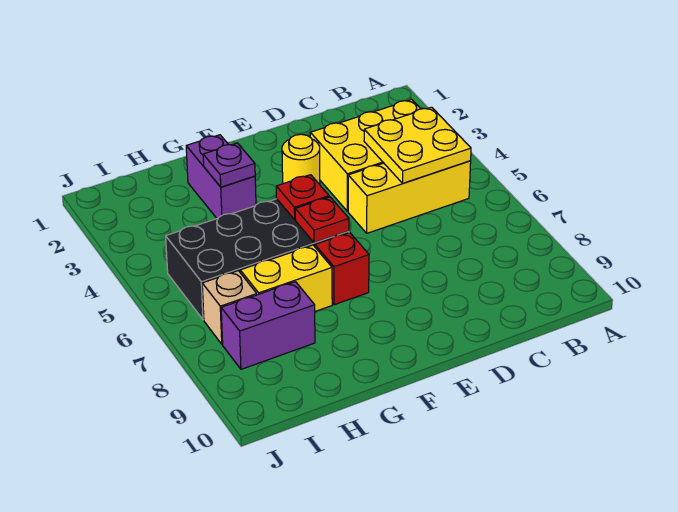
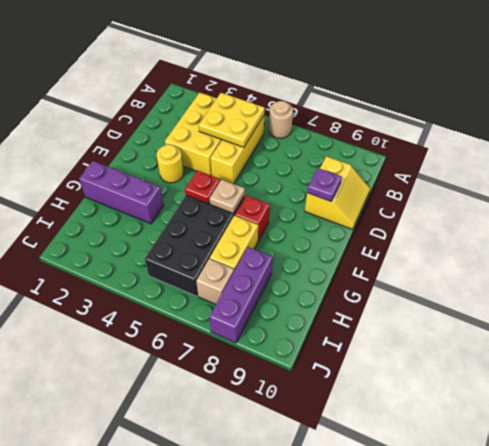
none -> tan 1x1 round brick [269,101,293,138]
none -> yellow 2x2 slope [305,156,370,229]
red 1x1 plate [295,197,349,243] -> tan 1x1 plate [210,180,245,214]
purple 1x2 brick [186,135,256,218] -> purple 1x3 brick [79,161,164,224]
purple 1x1 plate [203,143,255,187] -> purple 1x1 plate moved to [307,168,342,201]
purple 1x2 brick [221,282,315,369] -> purple 1x3 brick [209,247,273,343]

